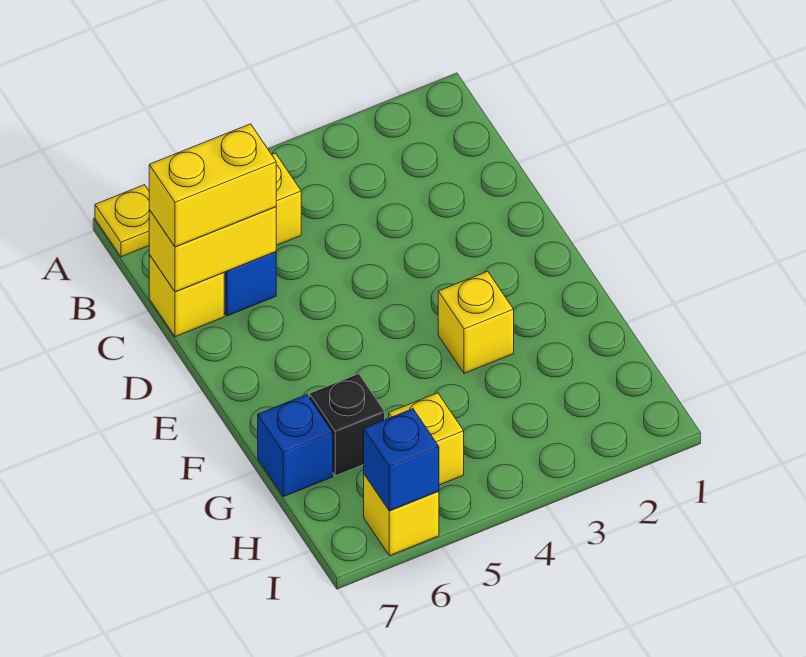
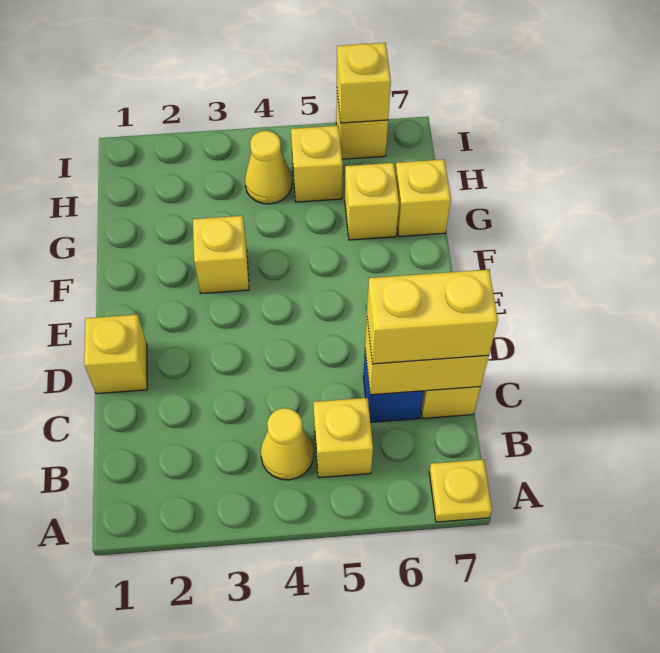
none -> yellow 1x1 cone [261,408,314,480]
none -> yellow 1x1 brick [84,315,147,394]
black 1x1 brick [309,374,385,476] -> yellow 1x1 brick [345,163,399,240]
blue 1x1 brick [258,395,333,497] -> yellow 1x1 brick [395,159,451,236]
none -> yellow 1x1 cone [245,131,292,204]
blue 1x1 brick [364,409,439,511] -> yellow 1x1 brick [337,43,391,123]

